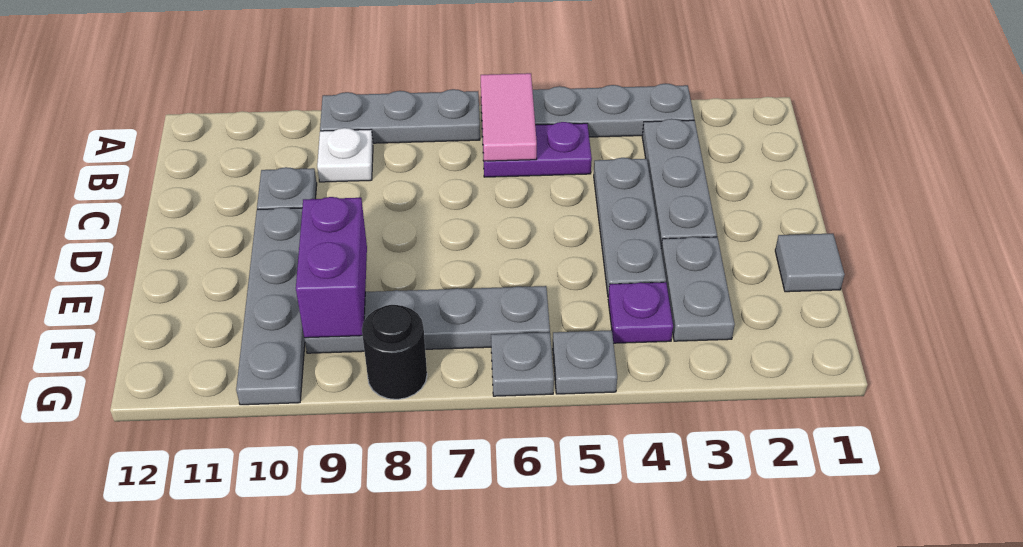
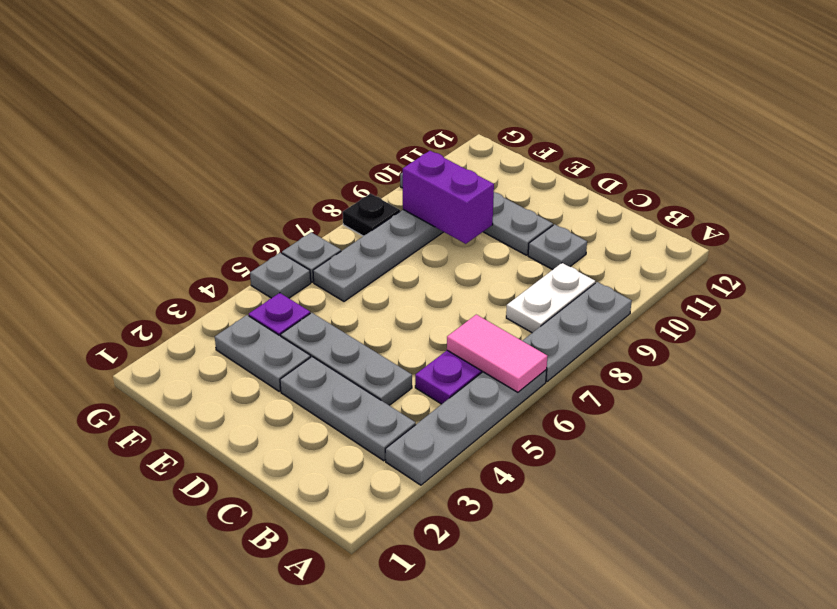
white 1x1 plate [317,128,373,182] -> white 1x2 plate [506,263,595,333]
grey 1x1 tile [775,234,845,292] -> none
black 1x1 round brick [362,305,427,399] -> black 1x1 plate [343,194,400,236]

